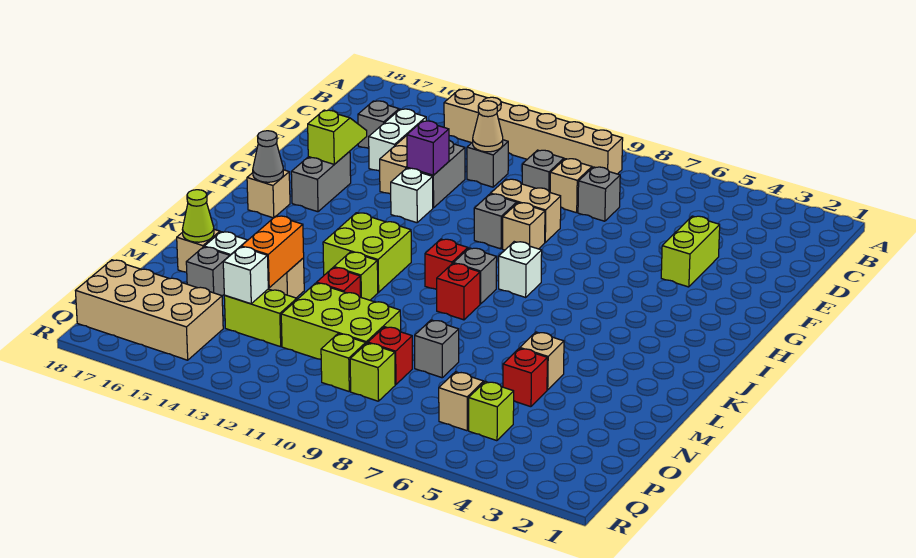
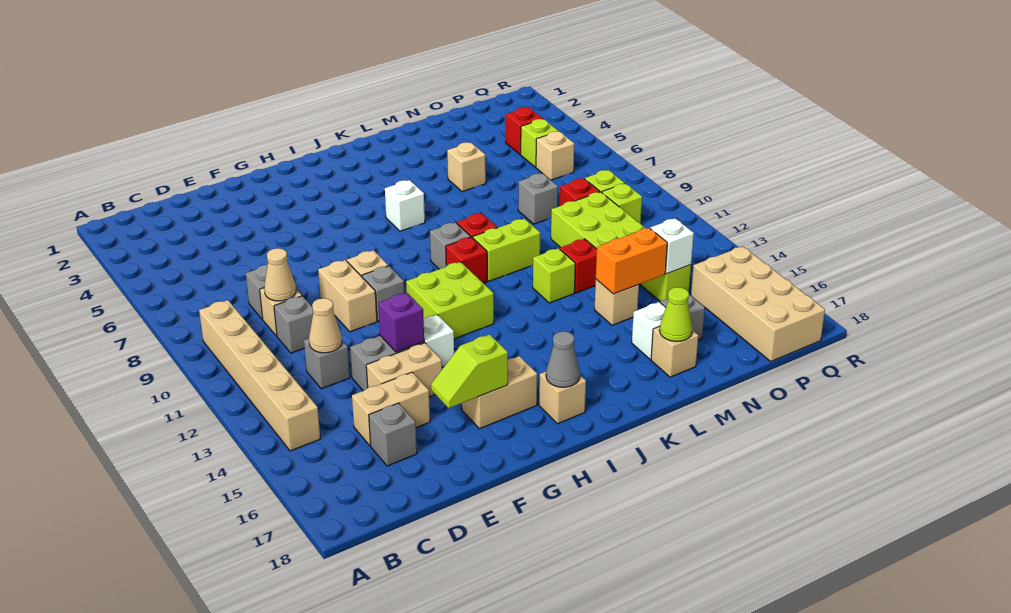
none -> tan 1x1 cone [264,248,296,301]
white 1x2 brick [369,109,426,171] -> tan 1x2 brick [352,372,430,446]
lime 1x2 brick [661,216,720,287] -> lime 1x2 brick moved to [473,219,540,281]
grey 1x2 brick [291,151,351,212] -> tan 1x2 brick [462,356,537,429]
white 1x1 brick [499,242,542,297] -> white 1x1 brick moved to [385,180,425,231]
lime 2x2 brick [323,213,411,292] -> lime 2x2 brick moved to [406,262,494,339]
red 1x1 brick [503,348,547,407] -> red 1x1 brick moved to [506,107,543,155]

